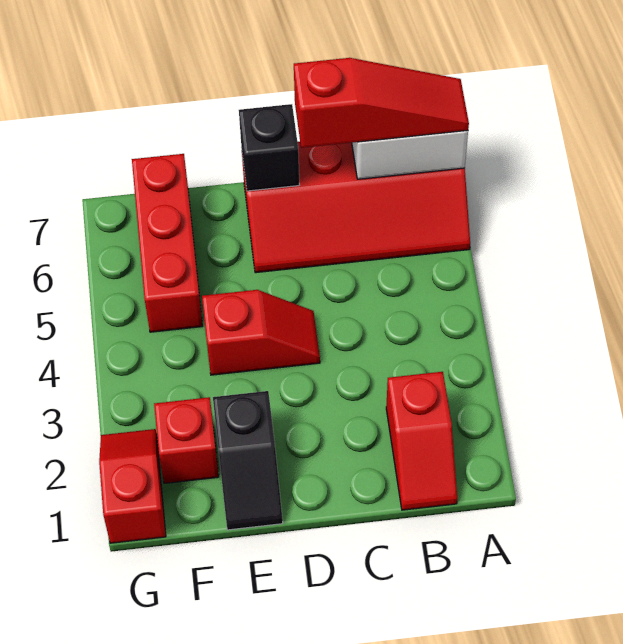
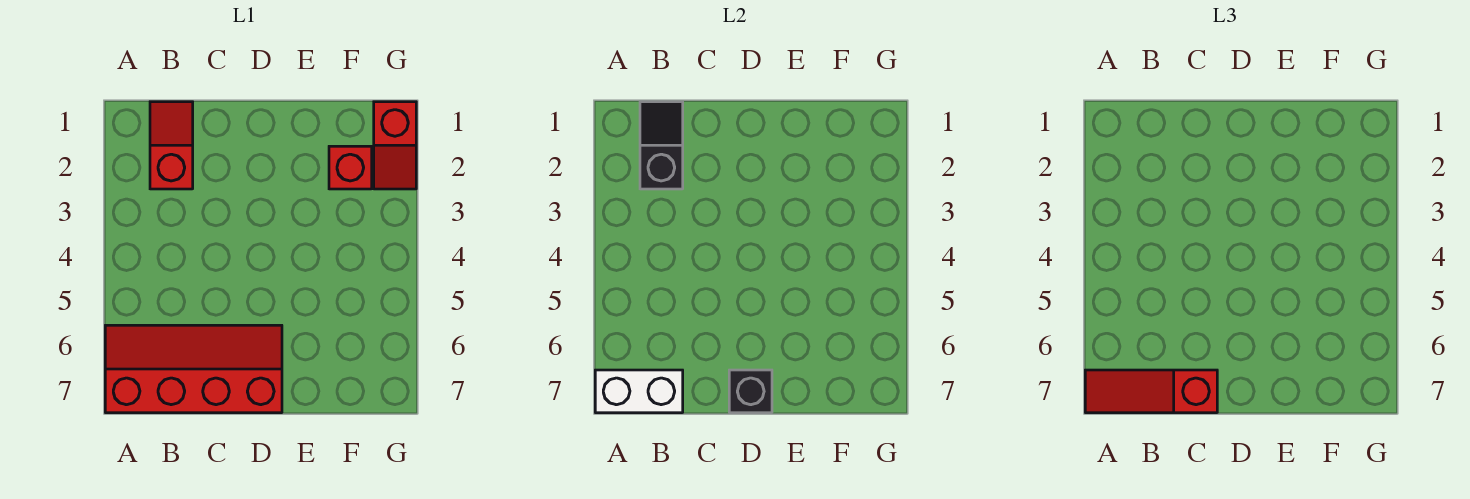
red 1x2 slope [202,290,320,375] -> none
black 1x2 slope [213,391,283,530] -> black 1x2 slope moved to [640,102,683,189]
red 1x3 brick [132,154,203,332] -> none

